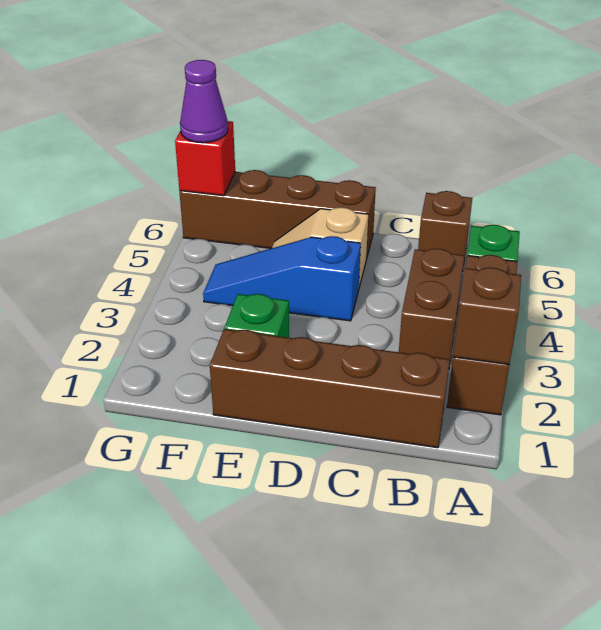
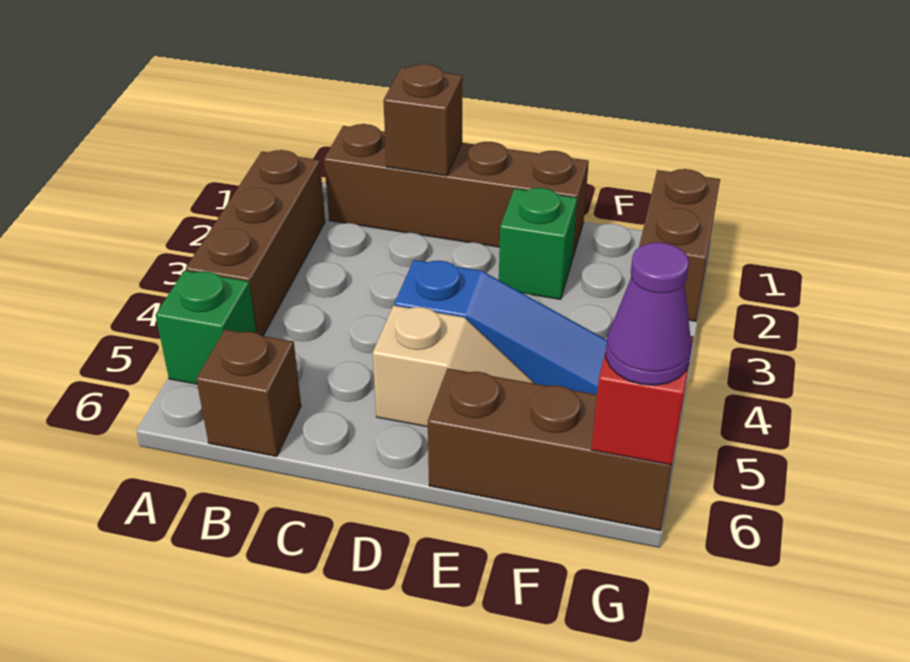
brown 1x1 brick [453,268,521,365] -> brown 1x1 brick moved to [383,64,463,176]
brown 1x2 brick [399,248,464,368] -> brown 1x2 brick moved to [639,169,720,321]
brown 1x4 brick [179,170,376,260] -> brown 1x3 brick [428,368,672,531]

